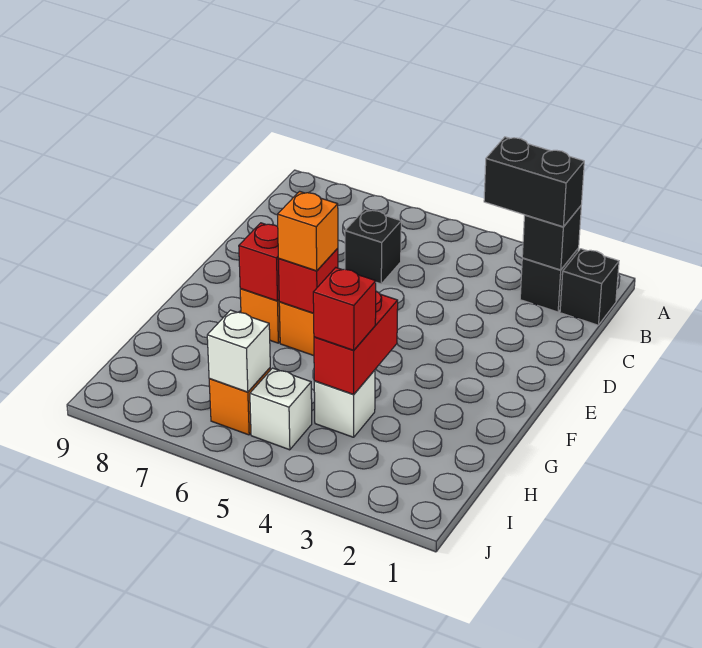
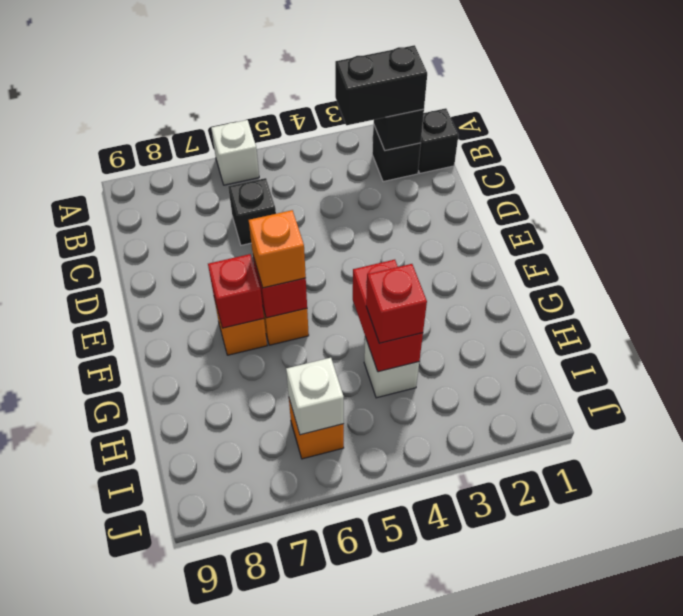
white 1x1 brick [250,368,312,450] -> white 1x1 brick moved to [211,120,259,185]

